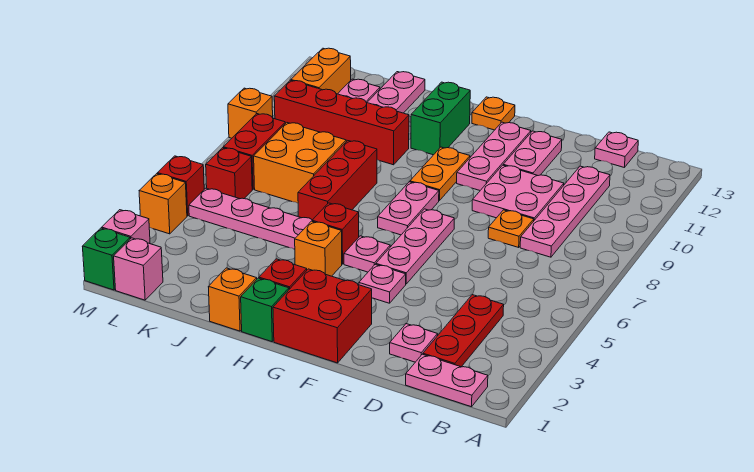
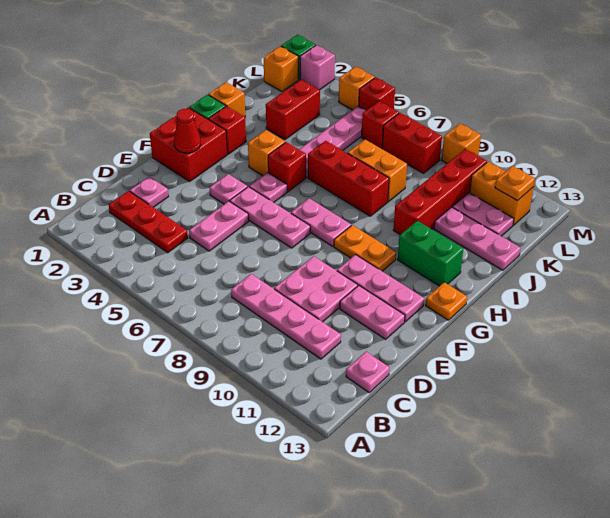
pink 1x2 plate [406,354,488,407] -> pink 1x2 plate moved to [189,201,249,251]
orange 1x1 plate [488,210,534,247] -> orange 1x1 plate moved to [495,166,535,201]
none -> red 1x1 cone [174,109,201,153]
none -> red 1x2 brick [266,80,320,140]
orange 2x2 brick [254,123,346,203] -> orange 1x2 brick [348,140,407,202]
pink 1x1 brick [114,238,163,300] -> orange 1x1 brick [264,46,299,92]

